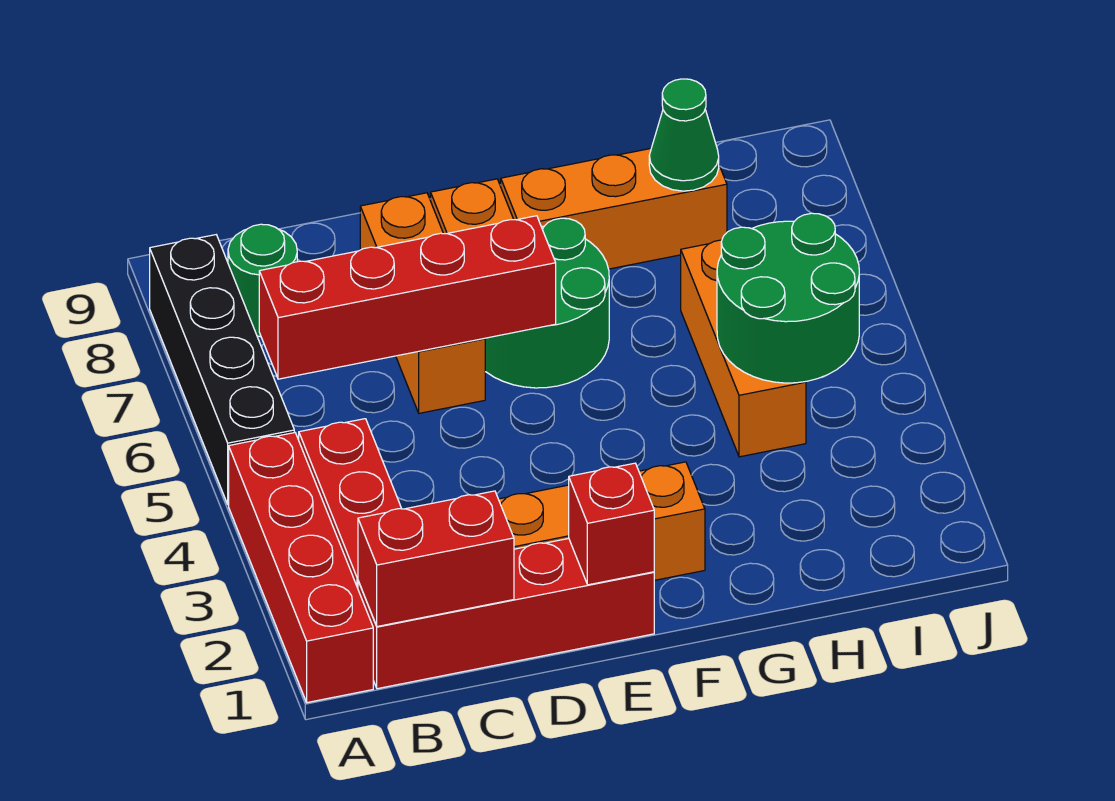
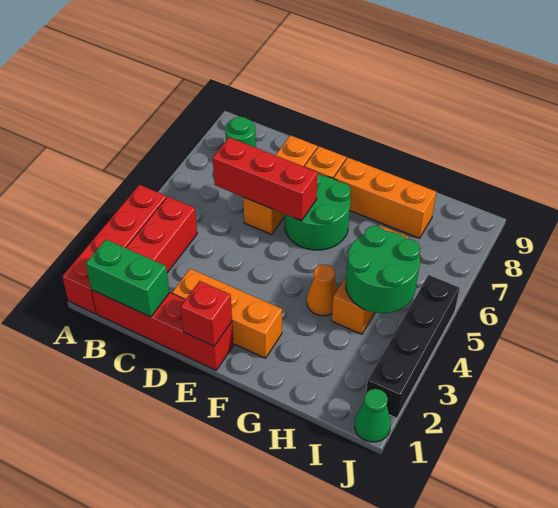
black 1x4 brick [150,235,294,505] -> black 1x4 brick moved to [366,275,460,418]
red 1x2 brick [358,491,514,627] -> green 1x2 brick [86,239,170,317]
red 1x4 brick [259,216,556,379] -> red 1x3 brick [213,137,318,221]
none -> orange 1x1 cone [307,264,338,316]
green 1x1 cone [649,79,719,191] -> green 1x1 cone moved to [355,389,391,442]

